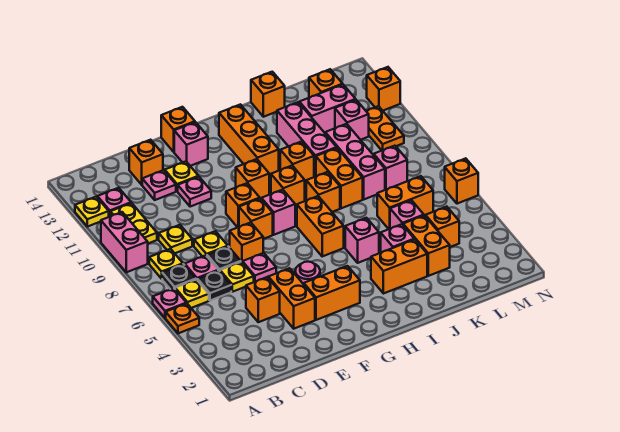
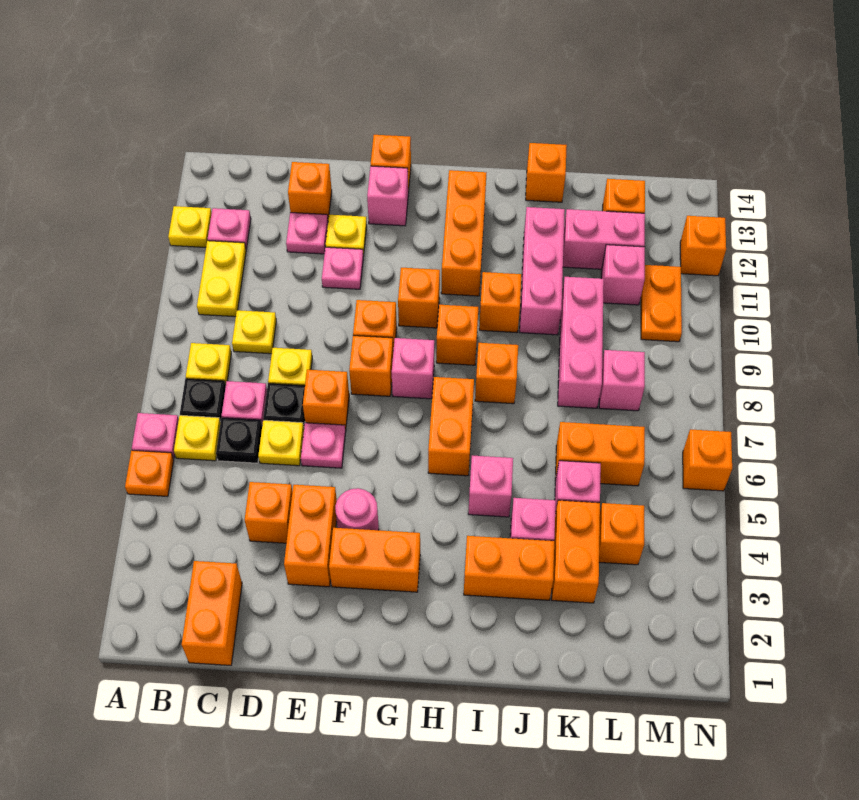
pink 1x2 brick [101,212,148,272] -> none
orange 1x2 brick [316,148,363,208] -> orange 1x2 brick moved to [182,561,242,665]

